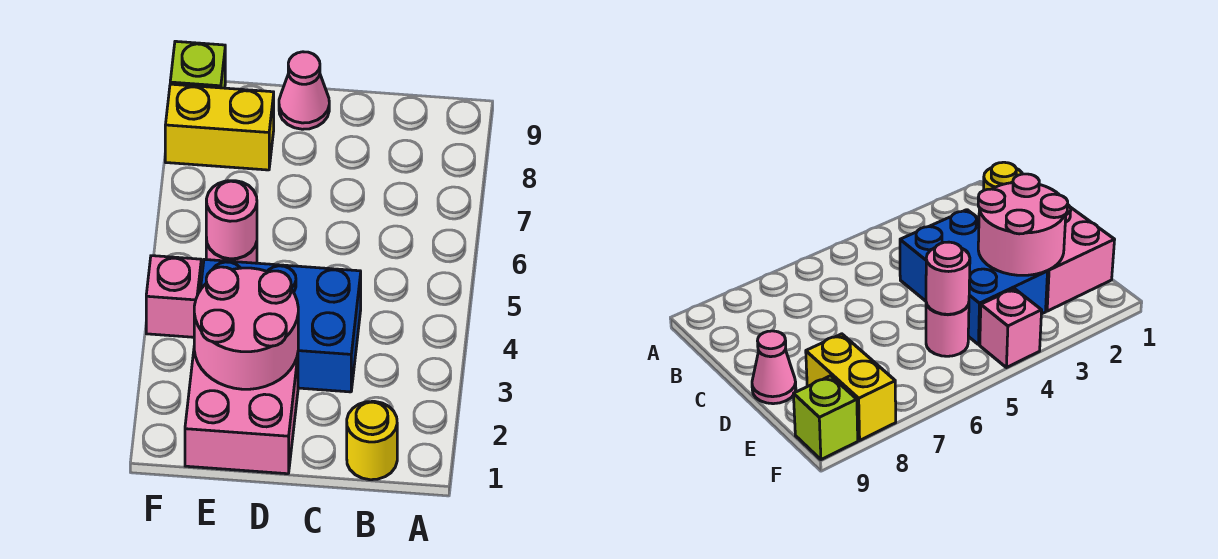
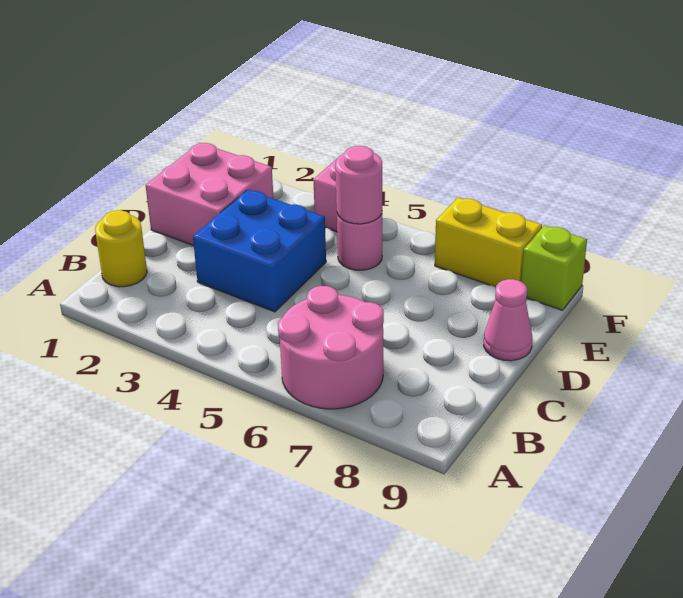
blue 2x3 brick [201,259,361,392] -> blue 2x2 brick [193,190,326,312]
pink 2x2 round brick [194,267,298,389] -> pink 2x2 round brick moved to [278,286,384,409]
yellow 1x2 brick [165,84,274,170] -> yellow 1x2 brick turned to [435,198,542,287]

